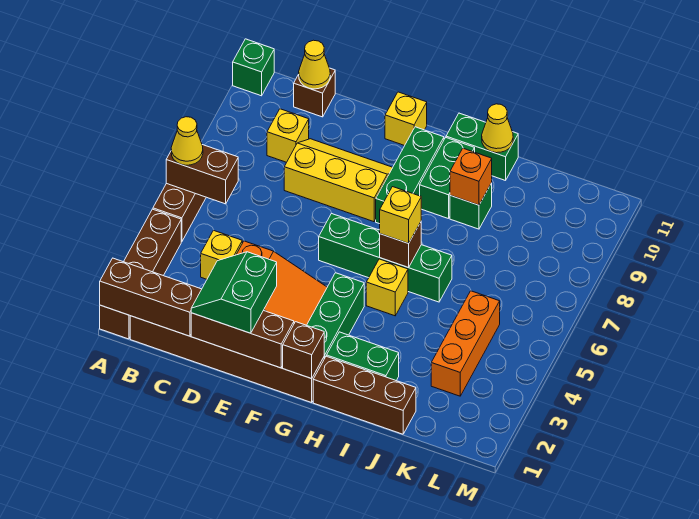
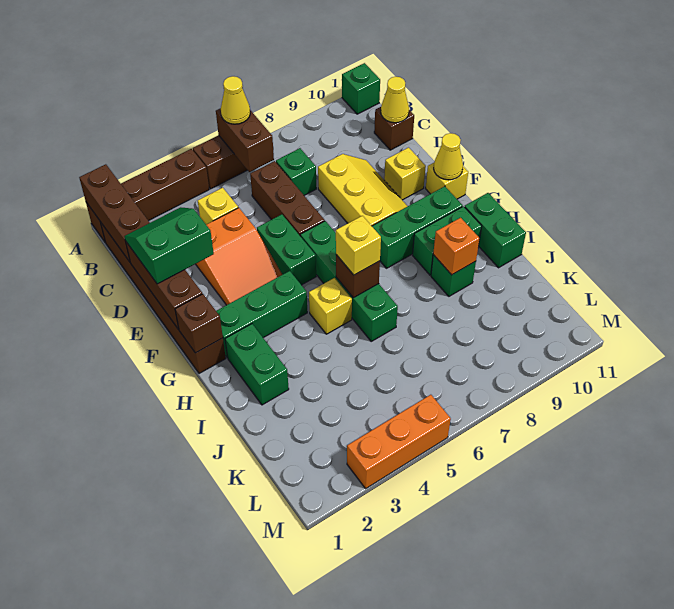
none -> green 1x1 brick [276,148,316,195]
yellow 1x1 brick [267,109,309,162] -> yellow 1x1 brick moved to [384,148,426,200]
none -> green 1x2 brick [257,214,316,285]
brown 1x3 brick [313,356,416,434] -> brown 1x3 brick moved to [250,161,325,235]
yellow 1x1 cone [482,104,513,153] -> yellow 1x1 cone moved to [434,133,463,180]
orange 1x3 brick [431,291,500,396] -> orange 1x3 brick moved to [347,395,451,488]

